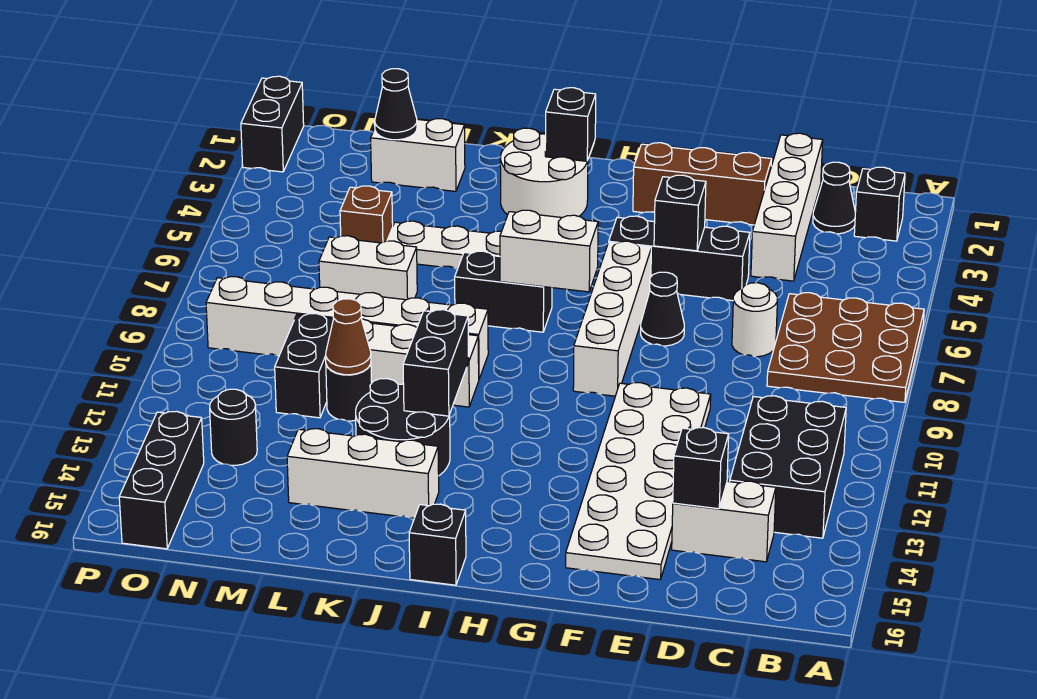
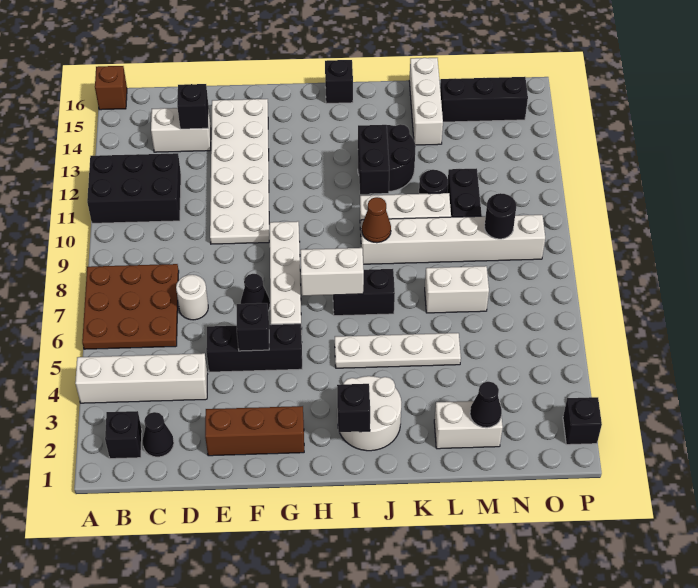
black 2x3 brick [730,396,846,538] -> black 2x3 brick turned to [87,153,181,223]
white 1x4 brick [751,133,823,281] -> white 1x4 brick turned to [75,353,208,403]
white 1x3 brick [287,429,439,518] -> white 1x3 brick turned to [409,58,443,145]
brown 1x1 cone [326,299,371,375] -> brown 1x1 cone moved to [362,197,391,243]
brown 1x1 brick [340,186,393,243] -> brown 1x1 brick moved to [95,66,127,110]
black 1x1 round brick [210,389,257,465] -> black 1x1 round brick moved to [484,193,516,239]
black 1x3 brick [119,411,204,549] -> black 1x3 brick turned to [440,77,528,122]
black 1x2 brick [241,76,304,172] -> black 1x1 brick [563,397,602,445]

